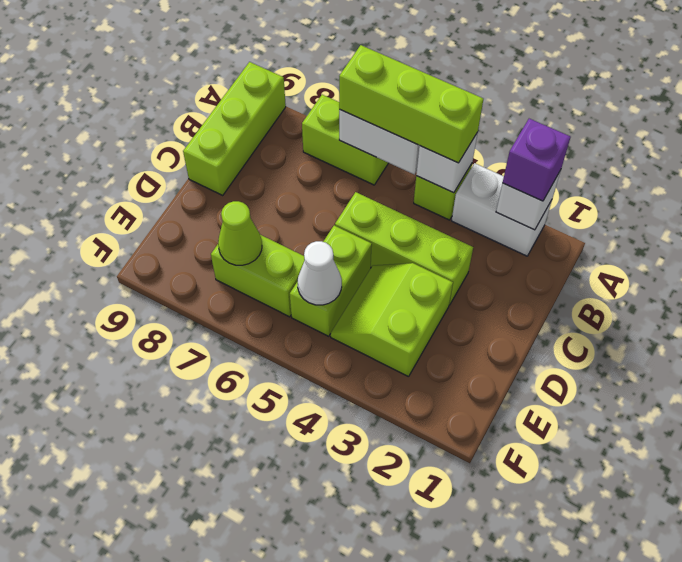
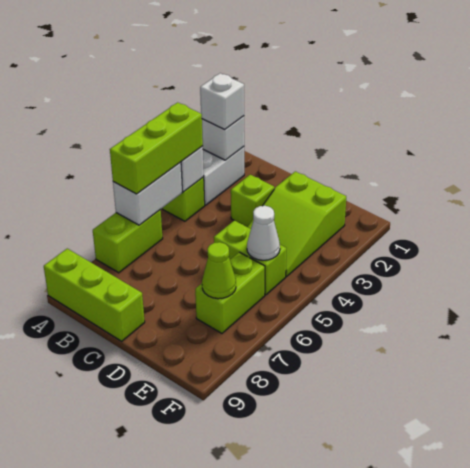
purple 1x1 brick [503,119,570,201] -> white 1x1 brick [200,73,244,130]
lime 1x3 brick [335,192,473,305] -> lime 1x1 brick [231,175,274,227]
lime 2x2 slope [331,263,453,377] -> lime 2x3 slope [248,171,346,276]

